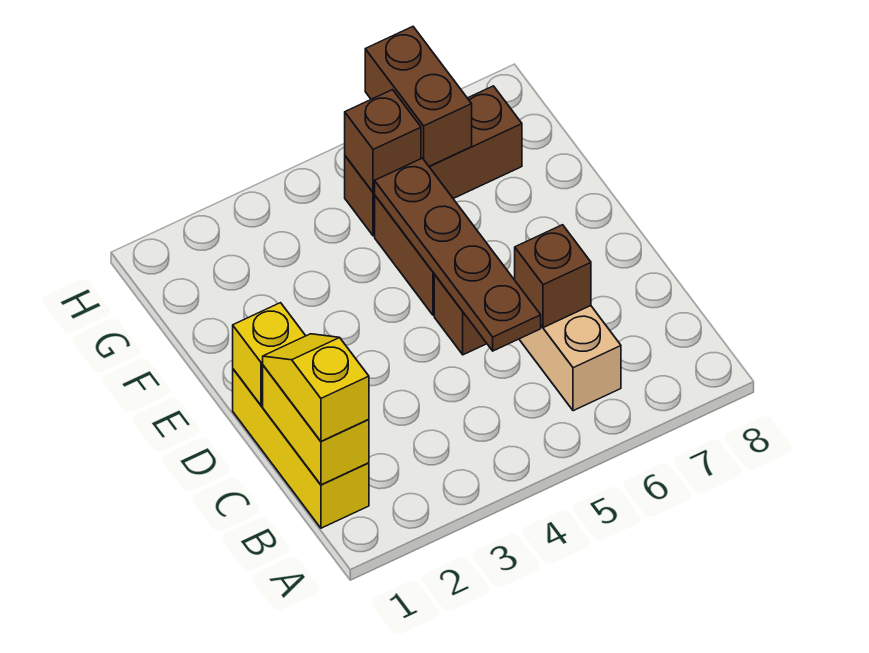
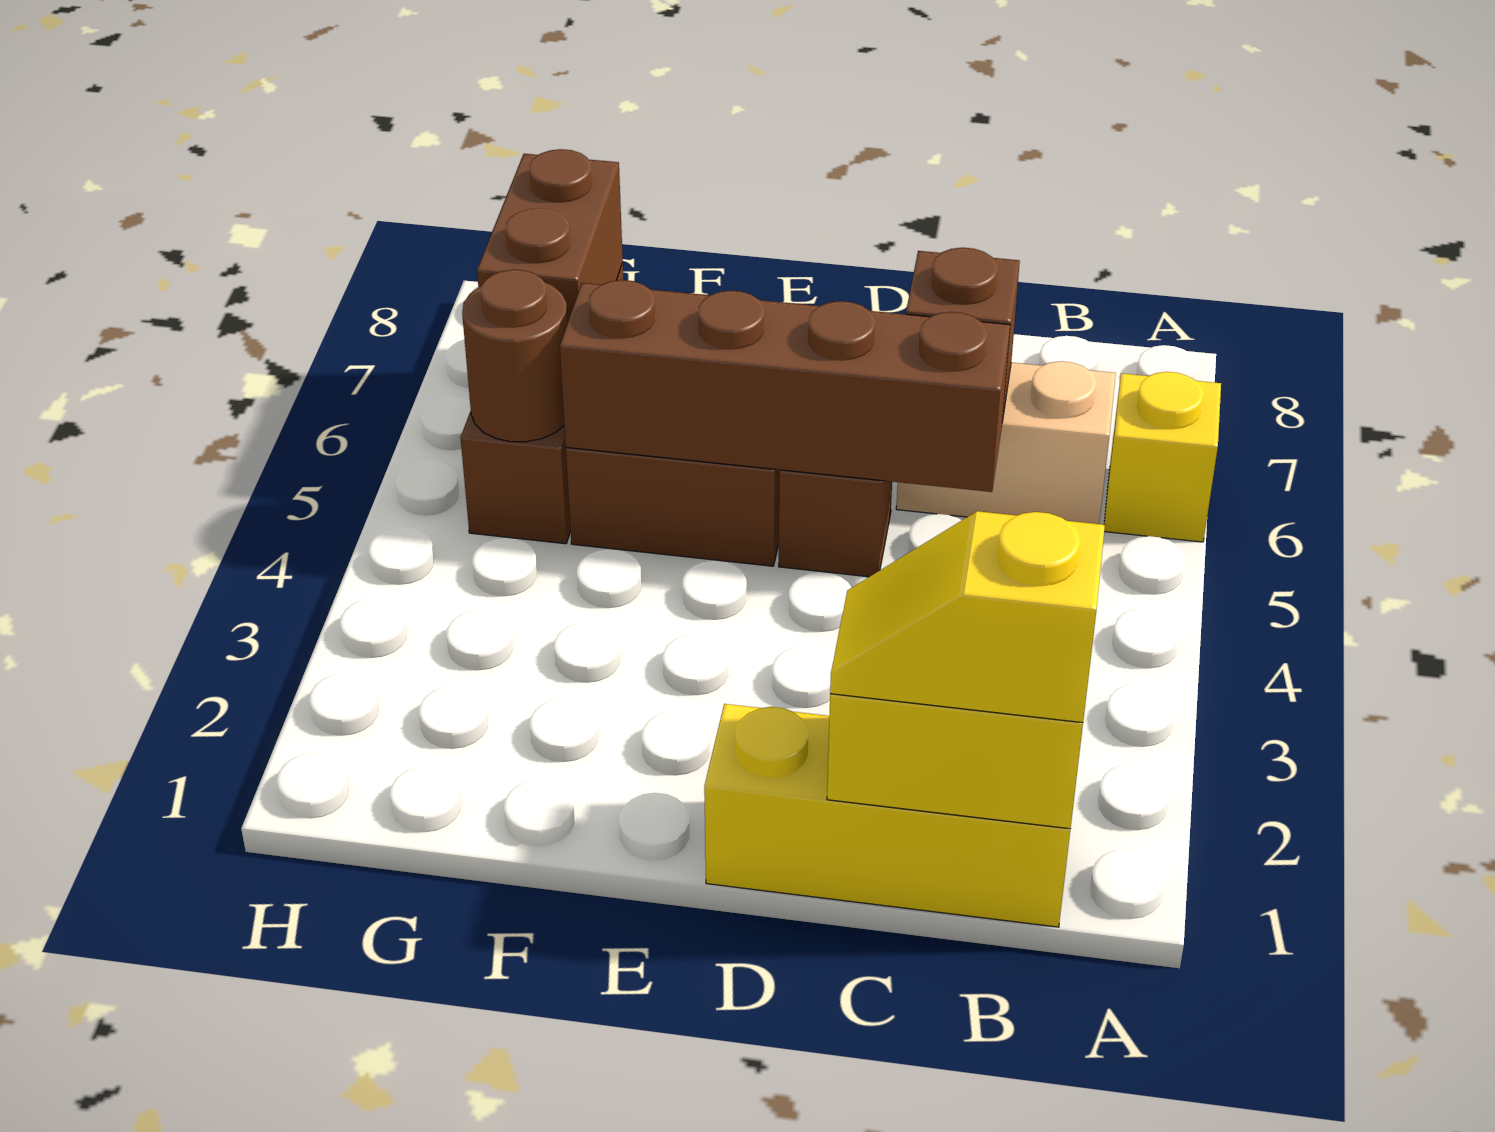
brown 1x4 plate [375,158,541,351] -> brown 1x4 brick [560,280,1010,492]
yellow 1x1 brick [233,303,305,405] -> yellow 1x1 brick moved to [1104,372,1221,542]
brown 1x1 brick [345,90,421,192] -> brown 1x1 round brick [462,270,568,442]
brown 1x2 brick [365,27,472,166] -> brown 1x2 brick turned to [477,149,623,320]

